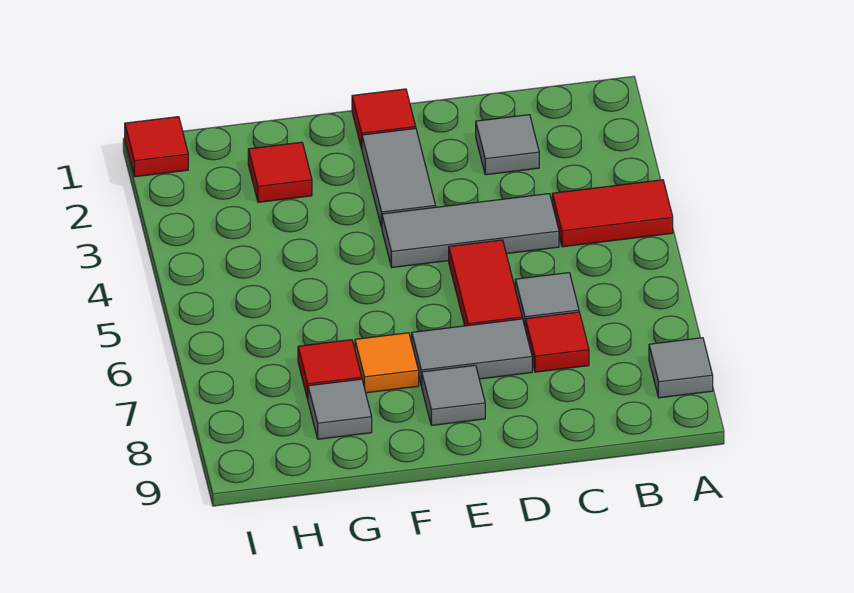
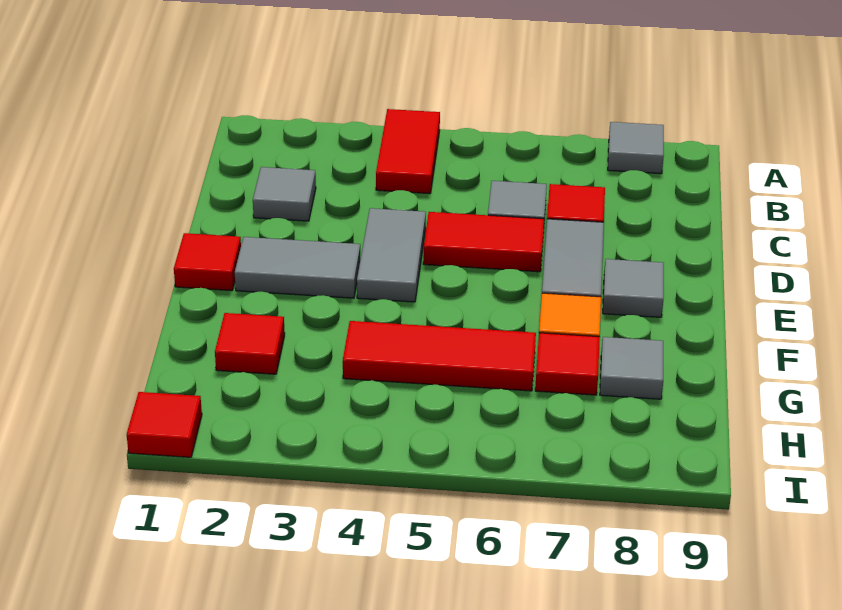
grey 1x3 tile [382,194,559,267] -> grey 1x2 tile [357,208,426,302]
none -> red 1x3 tile [343,321,536,391]

